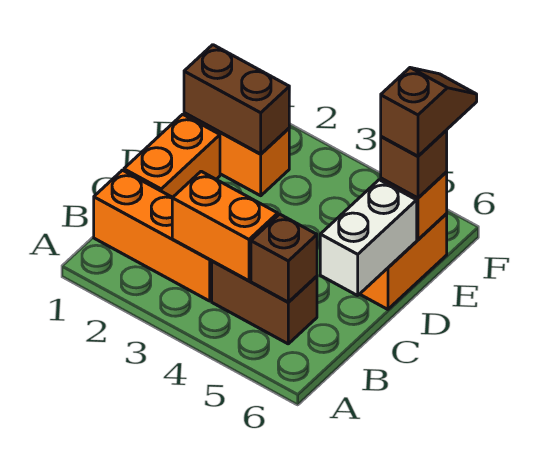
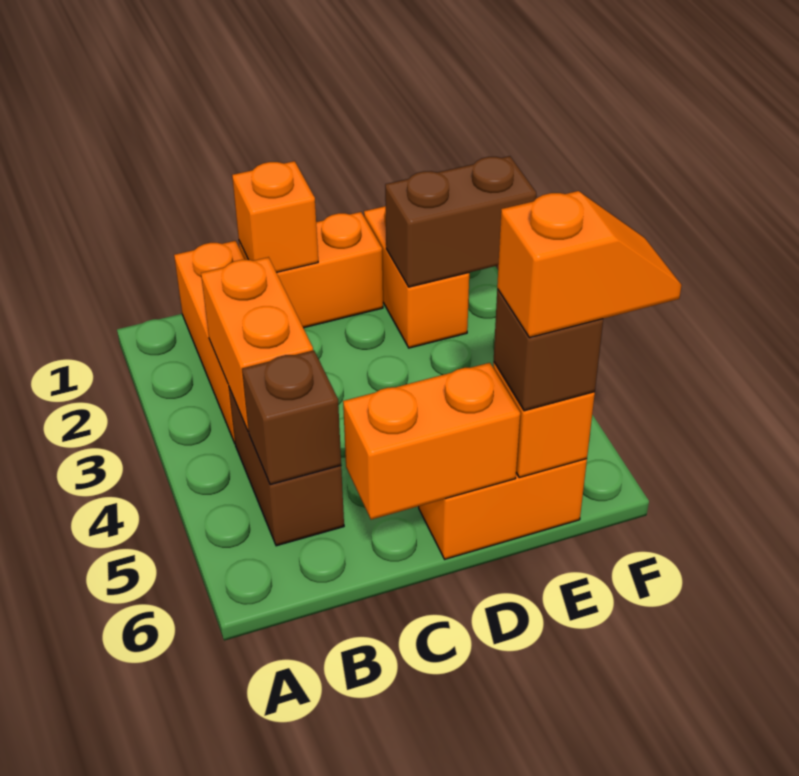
none -> orange 1x1 brick [232,161,318,272]
white 1x2 brick [320,180,417,296] -> orange 1x2 brick [343,363,520,520]
brown 1x2 brick [184,45,289,154] -> brown 1x2 brick turned to [385,156,536,287]
brown 1x2 slope [381,68,477,156] -> orange 1x2 slope [497,191,682,338]

